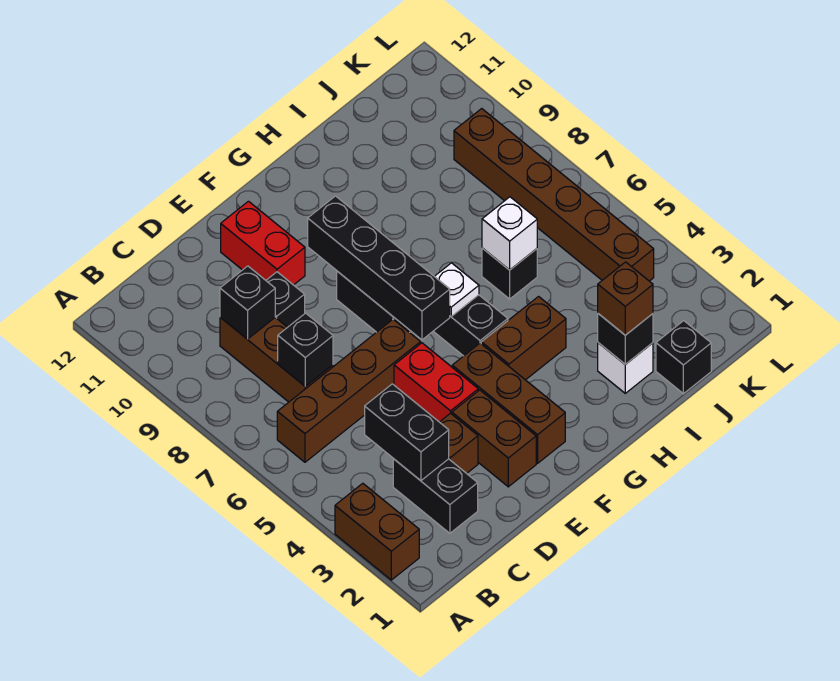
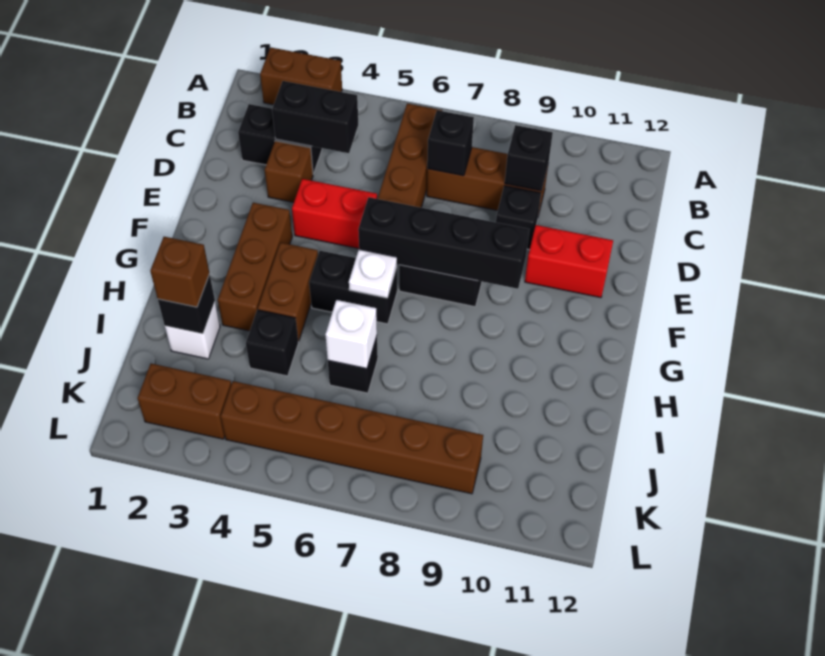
brown 1x2 brick [452,390,536,487] -> brown 1x2 brick moved to [138,364,231,439]
brown 1x3 brick [452,343,565,463] -> brown 1x3 brick turned to [218,203,292,331]
black 1x1 brick [656,321,711,394] -> black 1x1 brick moved to [246,310,298,376]

